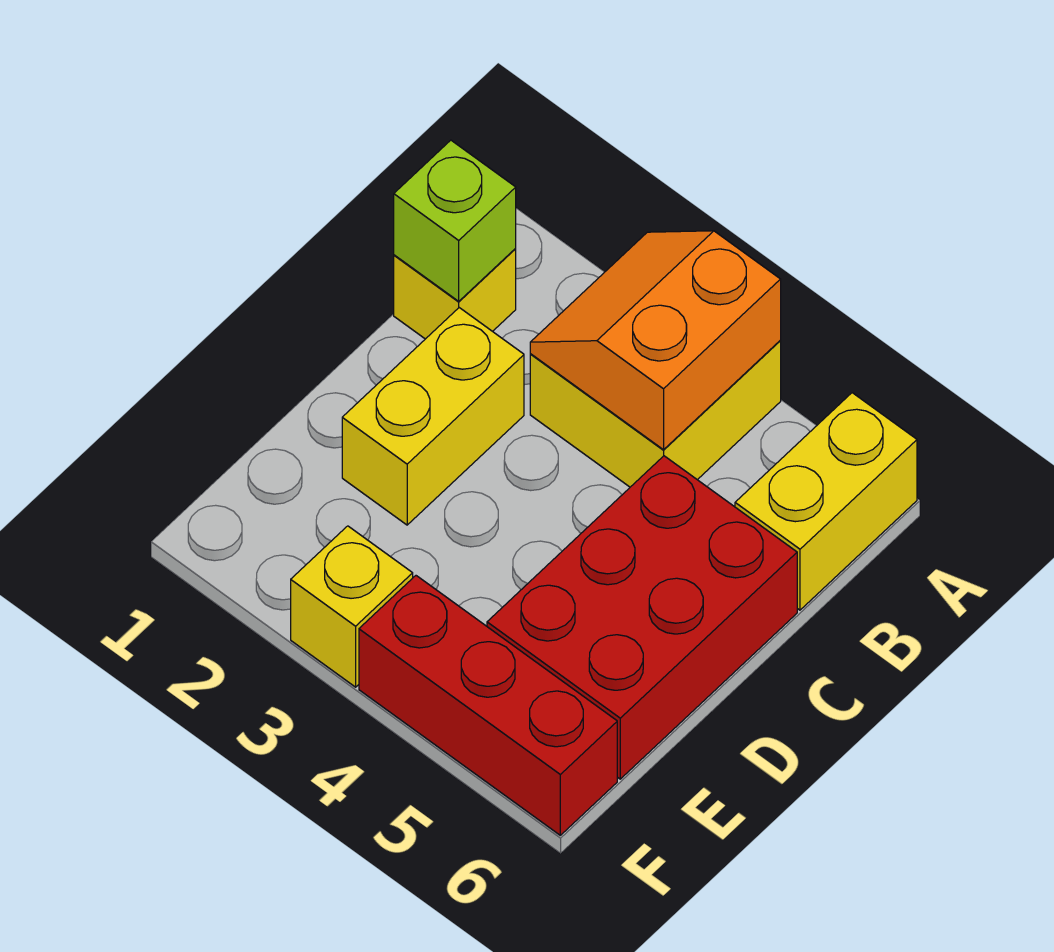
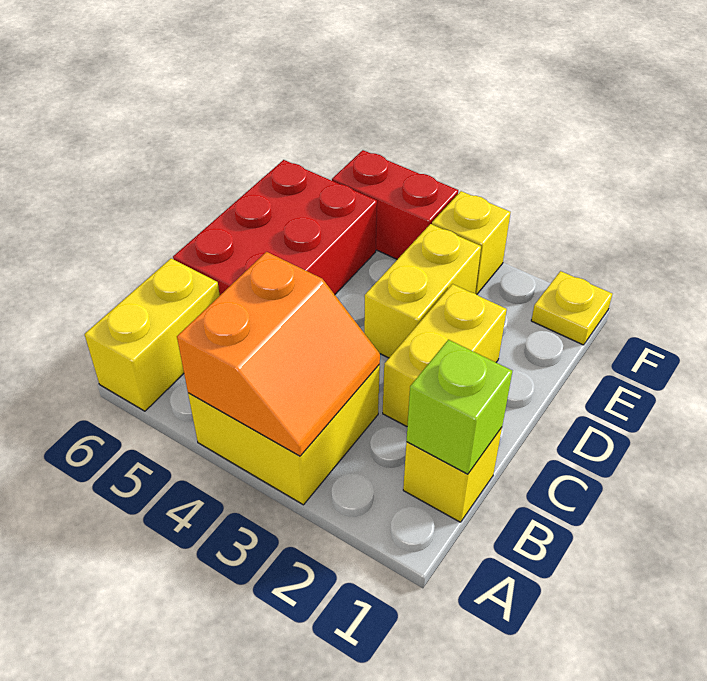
none -> yellow 1x2 brick [364,224,481,358]
none -> yellow 1x1 plate [531,271,612,345]
red 1x3 brick [359,576,617,835] -> red 1x2 brick [332,150,458,259]

